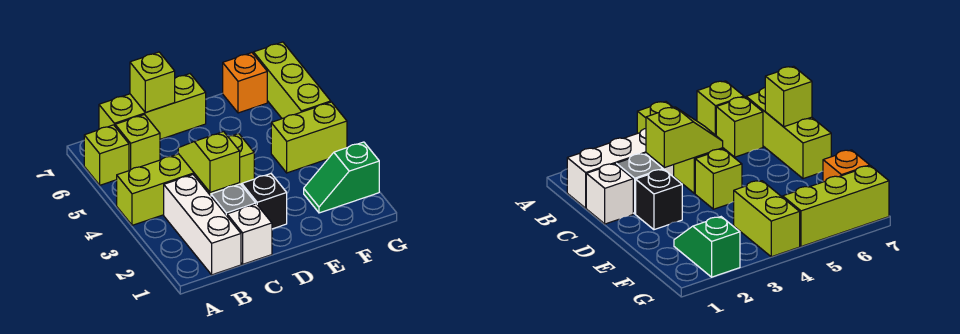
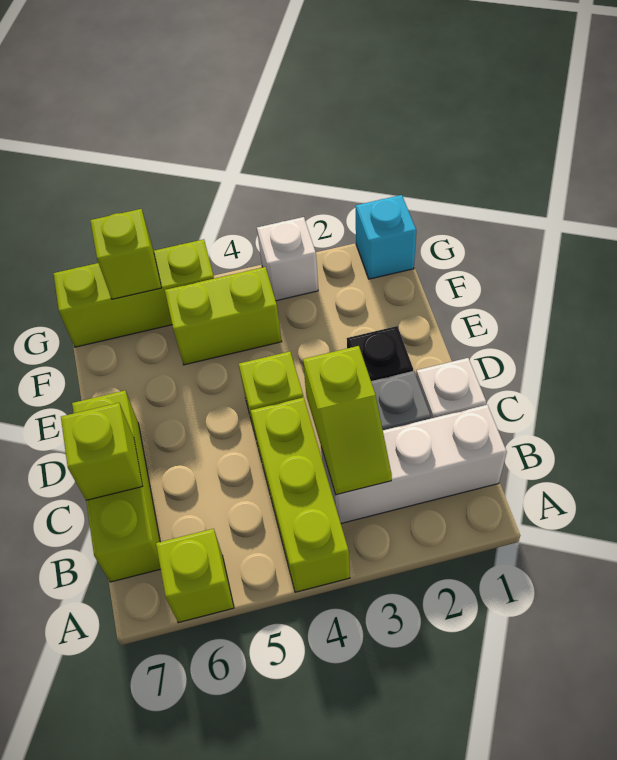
lime 1x1 brick [115,115,160,171] -> lime 1x1 brick moved to [90,209,161,299]
lime 1x2 slope [178,132,240,192] -> lime 1x2 slope turned to [303,346,392,495]
green 1x2 slope [304,142,379,213] -> none
lime 1x2 brick [271,102,347,173] -> lime 1x2 brick turned to [165,267,282,365]
orange 1x1 brick [223,53,267,113] -> none
none -> cyan 1x1 brick [356,195,416,279]
none -> white 1x1 brick [257,217,318,301]

